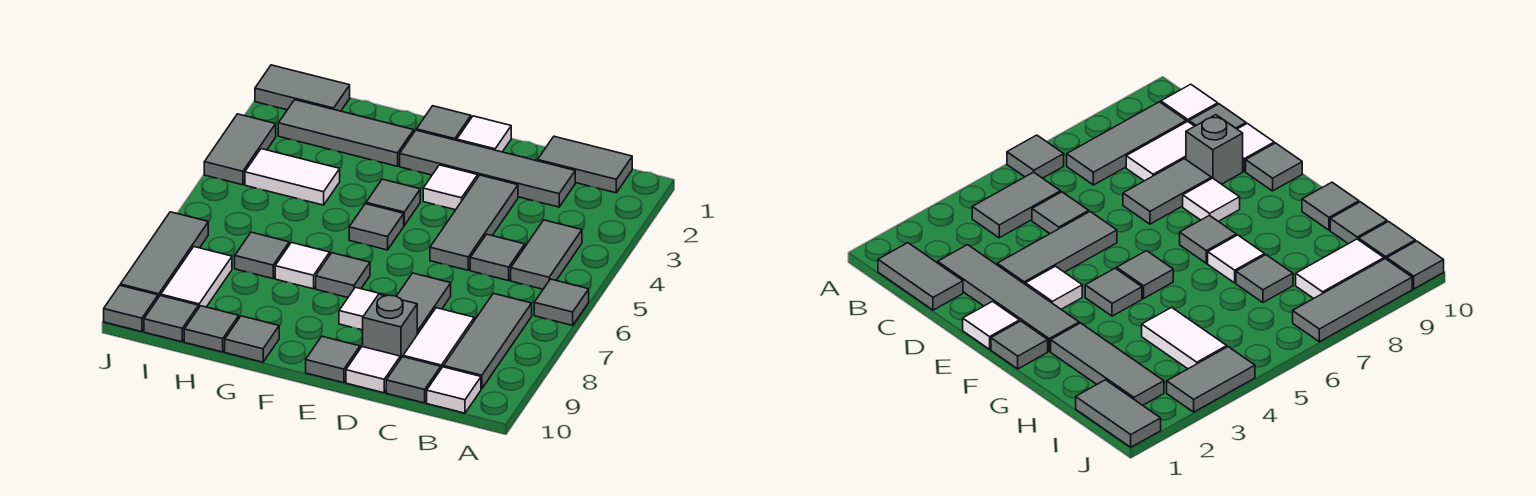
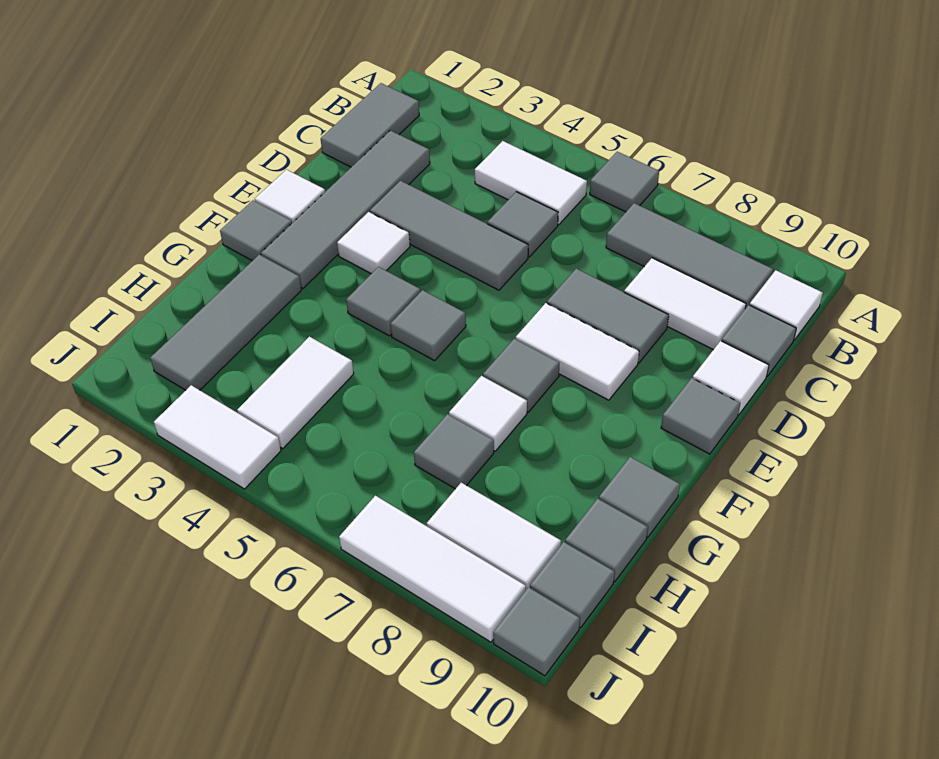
grey 1x2 tile [511,220,582,289] -> white 1x2 tile [475,141,587,225]
grey 1x1 brick [363,294,417,359] -> none
white 1x1 tile [339,287,387,330] -> white 1x2 tile [516,303,639,400]
grey 1x2 tile [255,65,350,111] -> none
grey 1x2 tile [204,114,276,185] -> white 1x2 tile [154,385,281,489]
grey 1x3 tile [120,212,208,298] -> white 1x3 tile [339,496,526,642]

